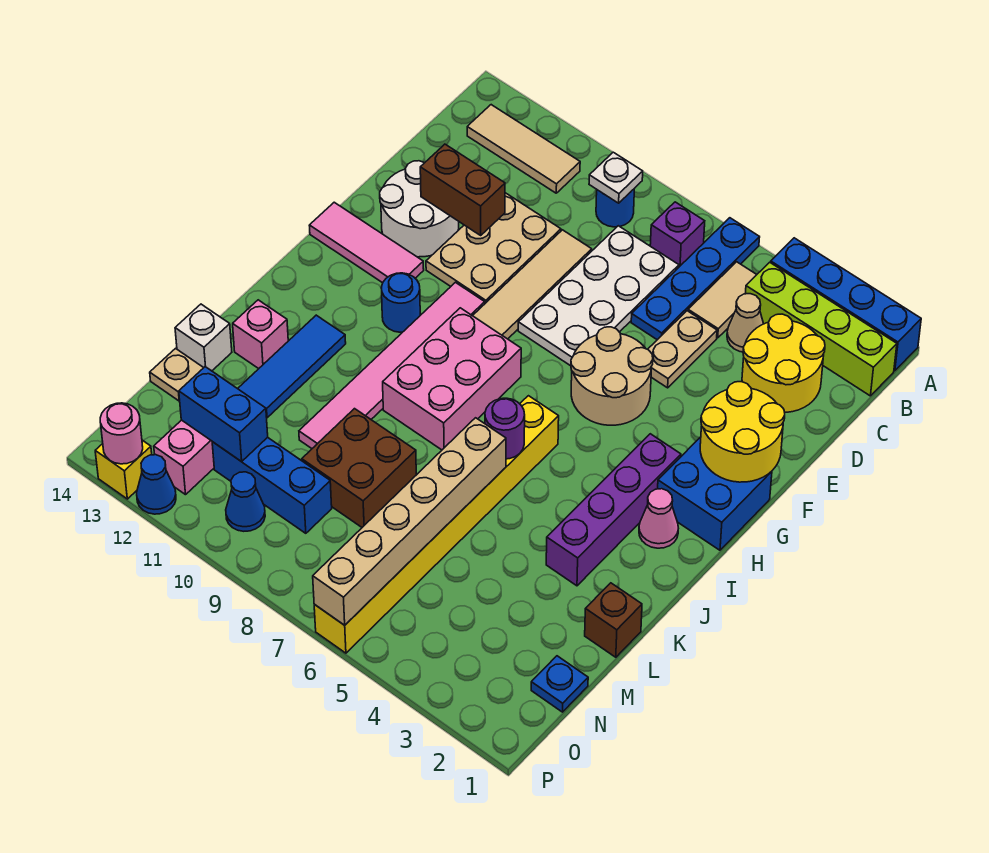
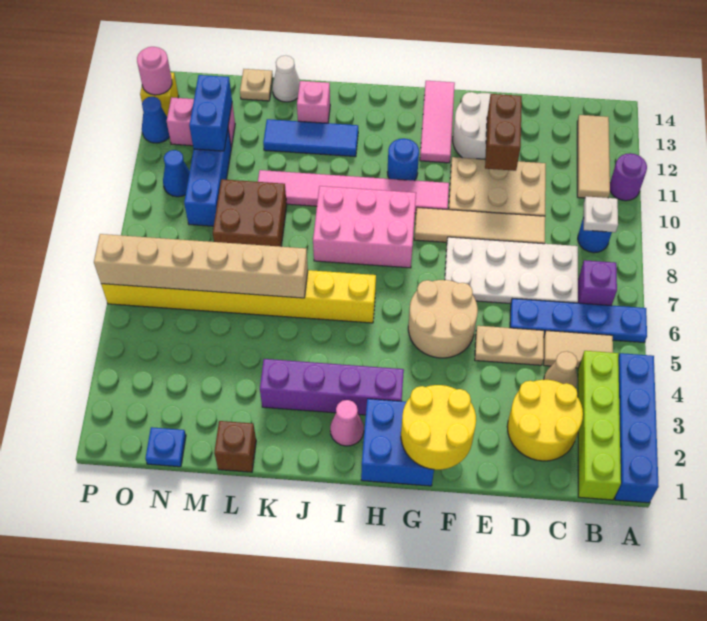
purple 1x1 round brick [485,398,525,459] -> purple 1x1 round brick moved to [610,153,647,201]
white 1x1 brick [175,304,232,371] -> white 1x1 cone [272,56,300,102]

